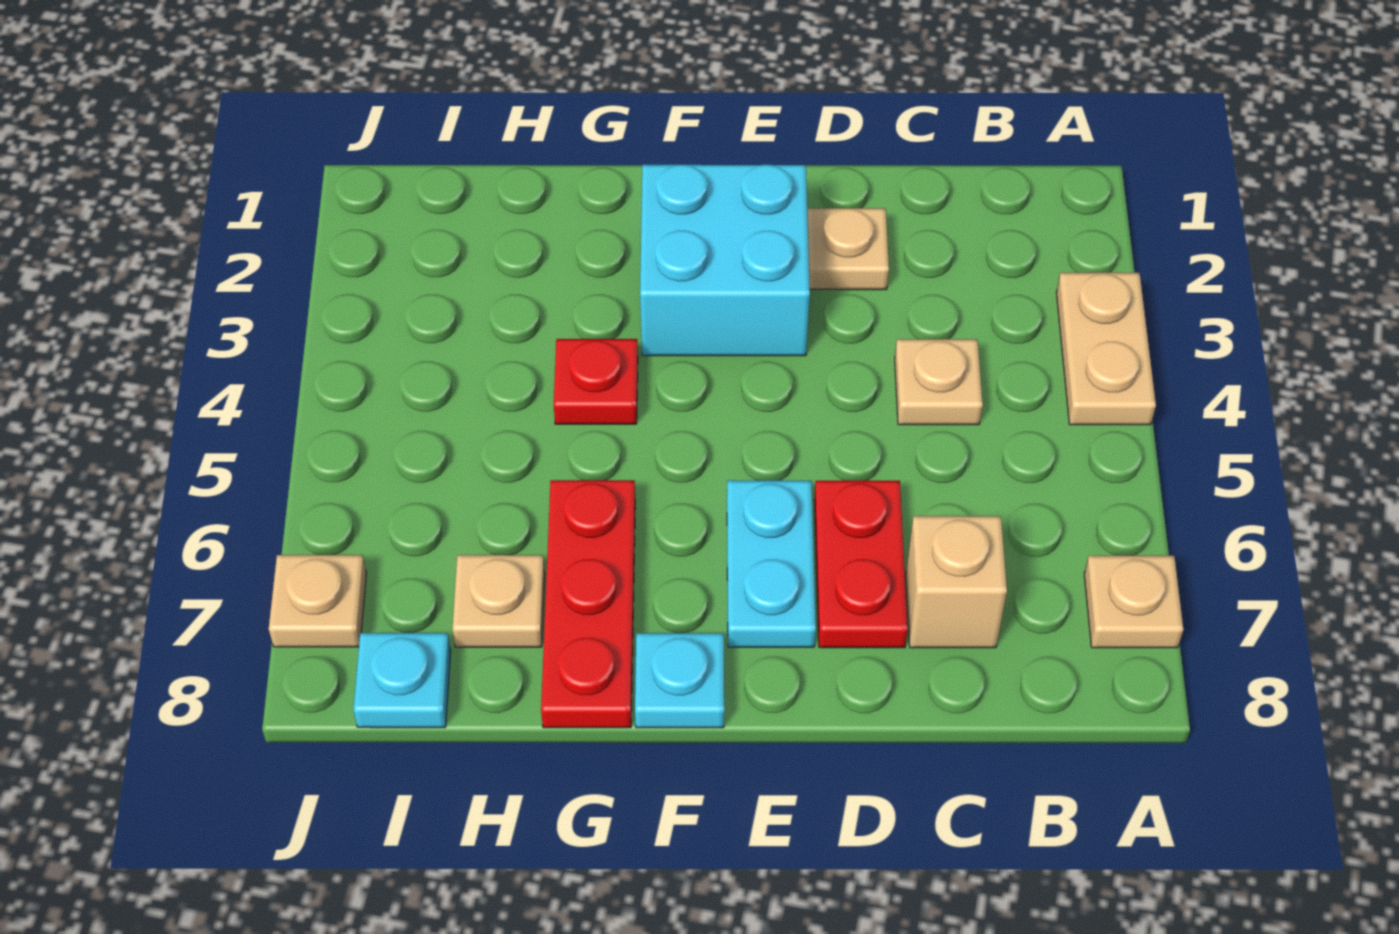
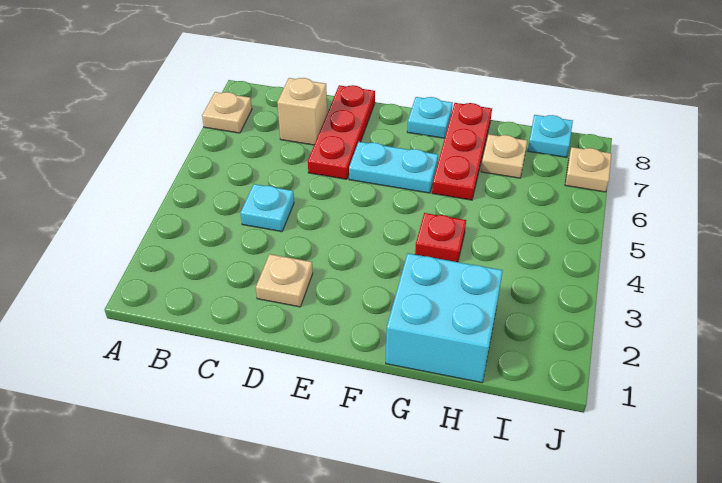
tan 1x2 plate [1056,273,1156,425] -> none
tan 1x1 plate [895,339,983,425] -> cyan 1x1 plate [241,184,294,232]
red 1x2 plate [814,481,908,648] -> red 1x3 plate [308,85,375,179]
cyan 2x2 brick [640,165,810,356] -> cyan 2x2 brick moved to [386,253,503,383]
cyan 1x2 plate [727,480,816,647] -> cyan 1x2 plate turned to [349,142,438,193]

